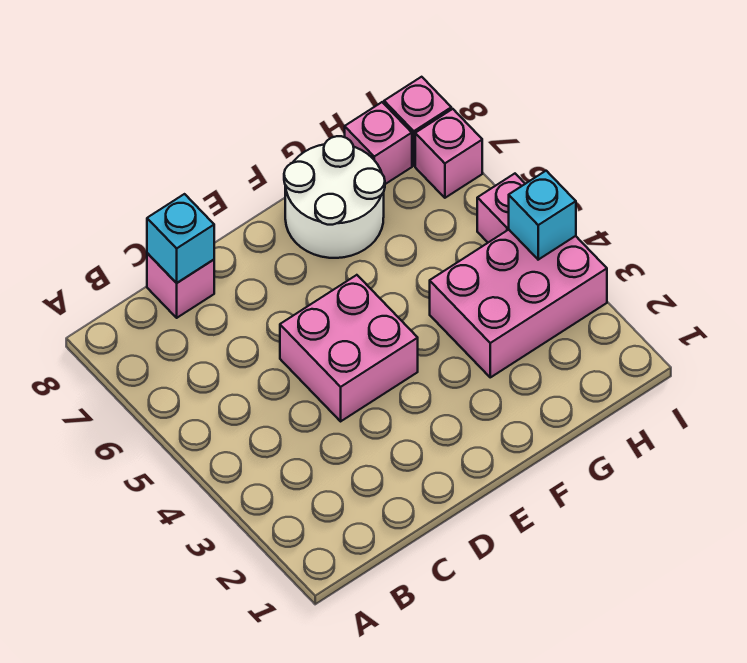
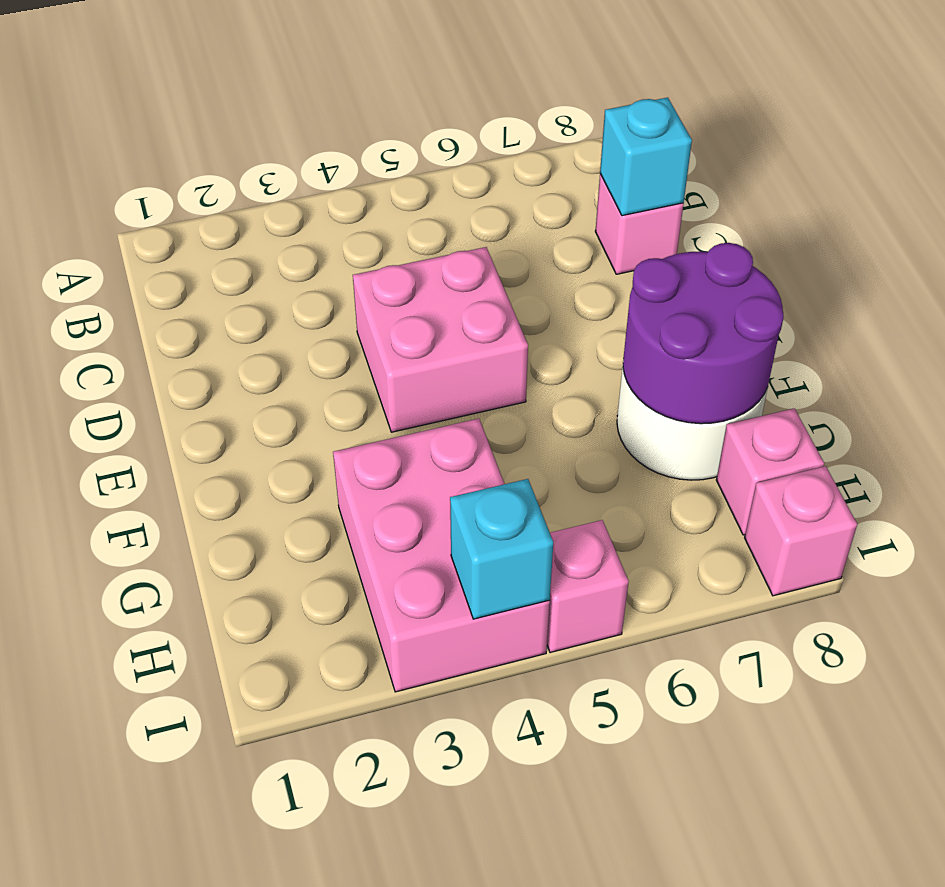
none -> purple 2x2 round brick [623,243,784,424]
pink 1x1 brick [415,109,482,198] -> none

